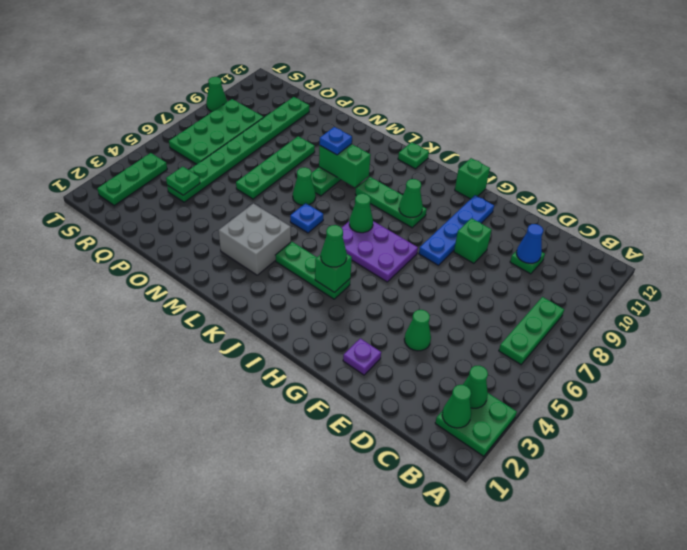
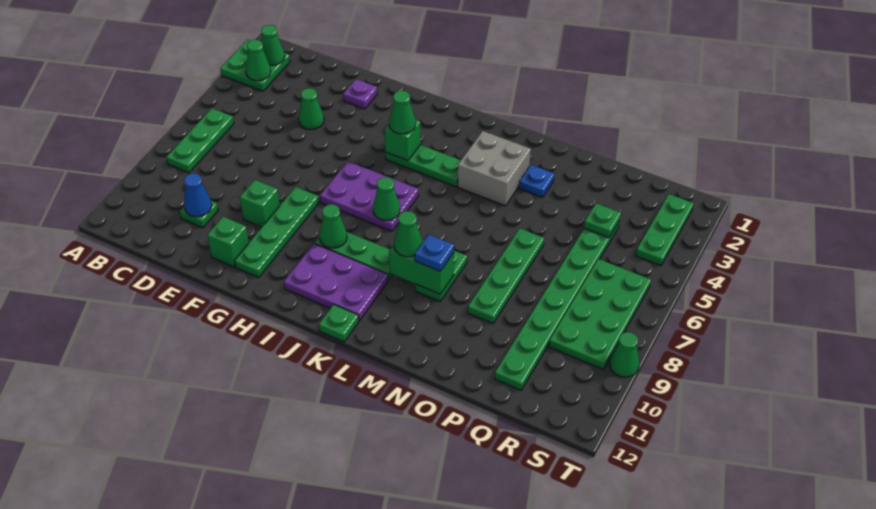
blue 1x4 plate [419,195,494,265] -> green 1x4 plate [235,187,319,277]
green 1x1 brick [455,158,490,199] -> green 1x1 brick moved to [207,217,249,267]
none -> purple 2x3 plate [284,243,388,321]
blue 1x1 plate [290,203,323,233] -> blue 1x1 plate moved to [519,165,554,197]
green 1x1 cone [293,167,316,205] -> green 1x1 cone moved to [394,211,422,257]

